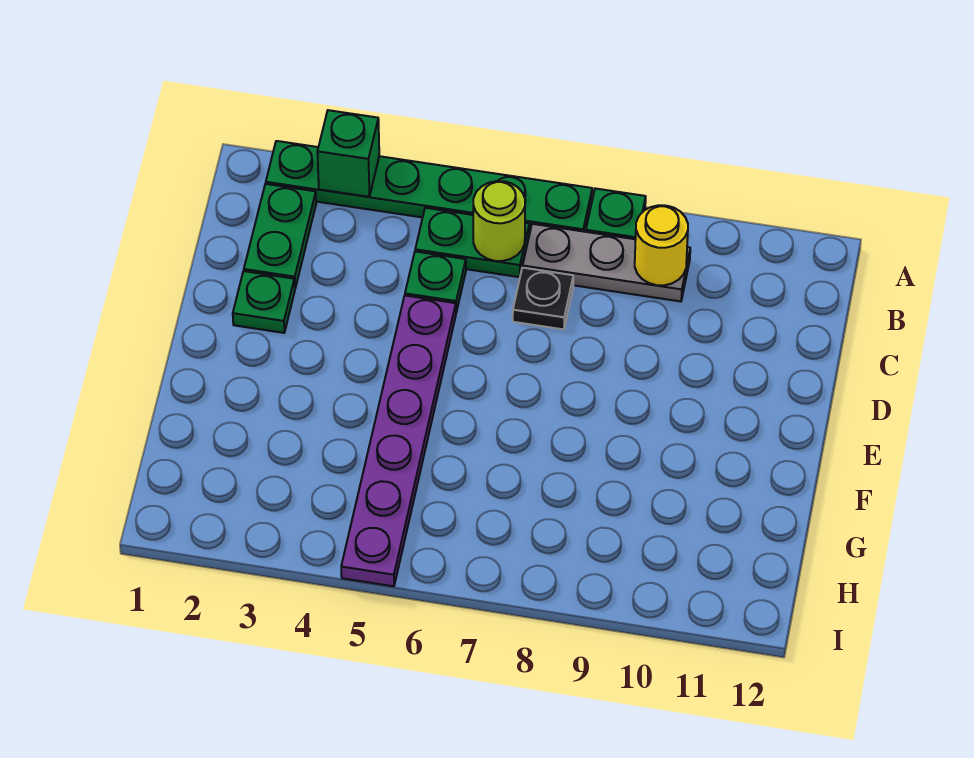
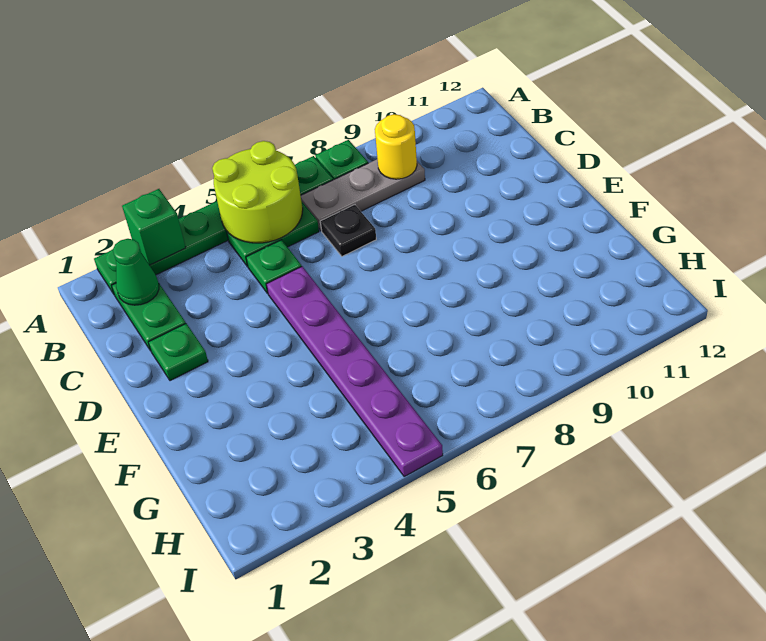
none -> green 1x1 cone [113,239,159,305]
lime 1x1 round brick [473,181,525,261] -> lime 2x2 round brick [212,141,303,243]

